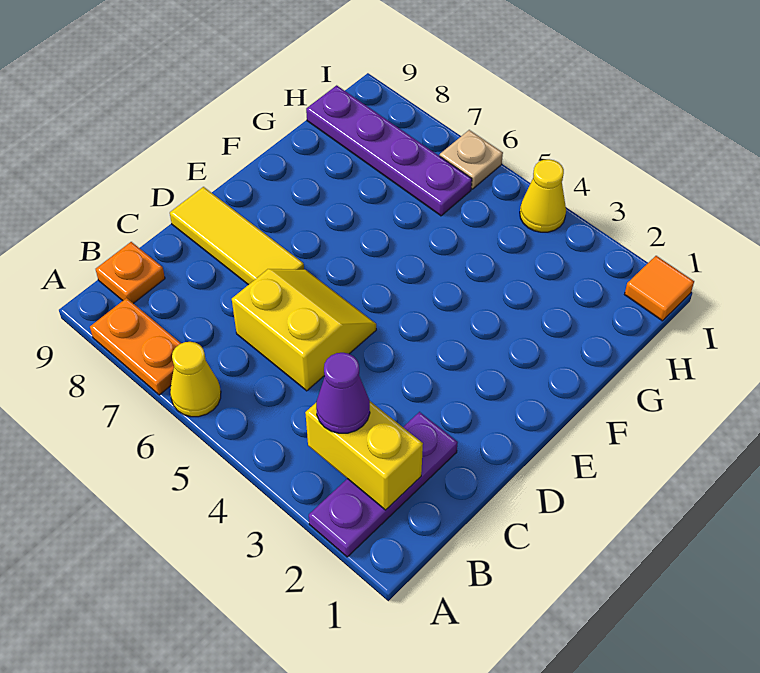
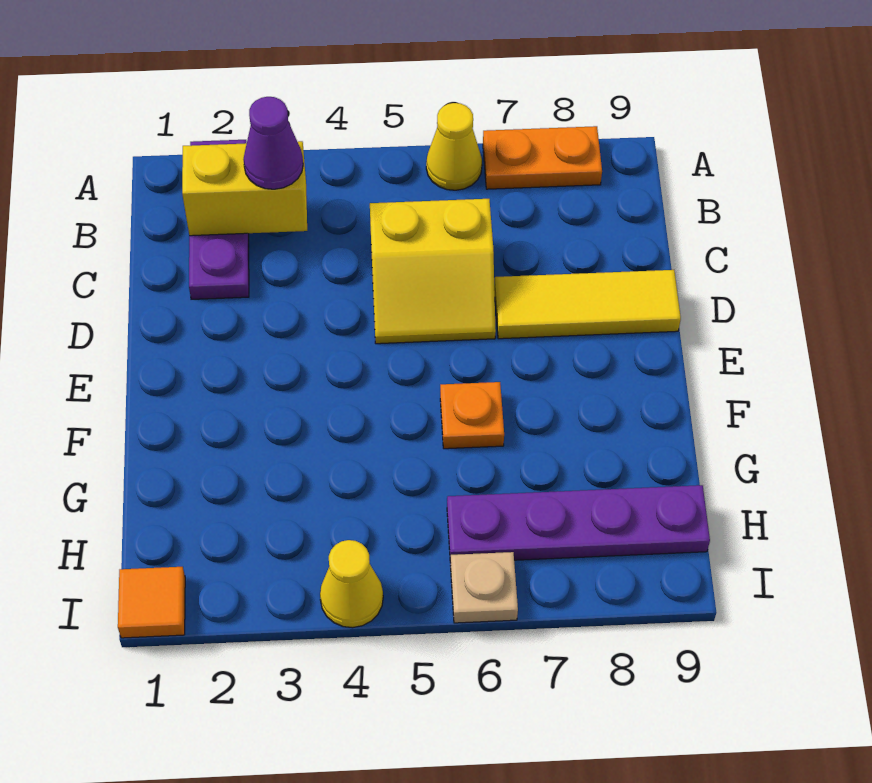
orange 1x1 plate [96,242,165,303] -> orange 1x1 plate moved to [440,382,504,449]

